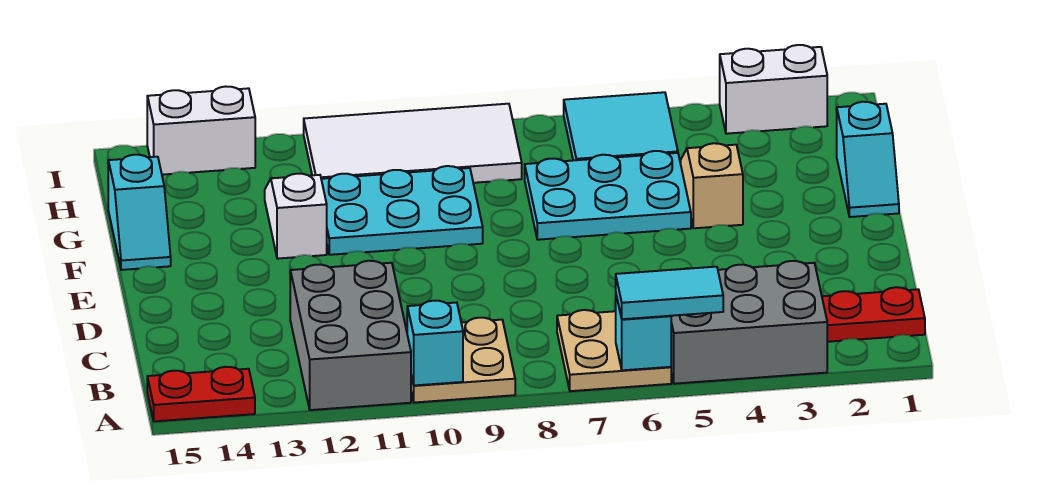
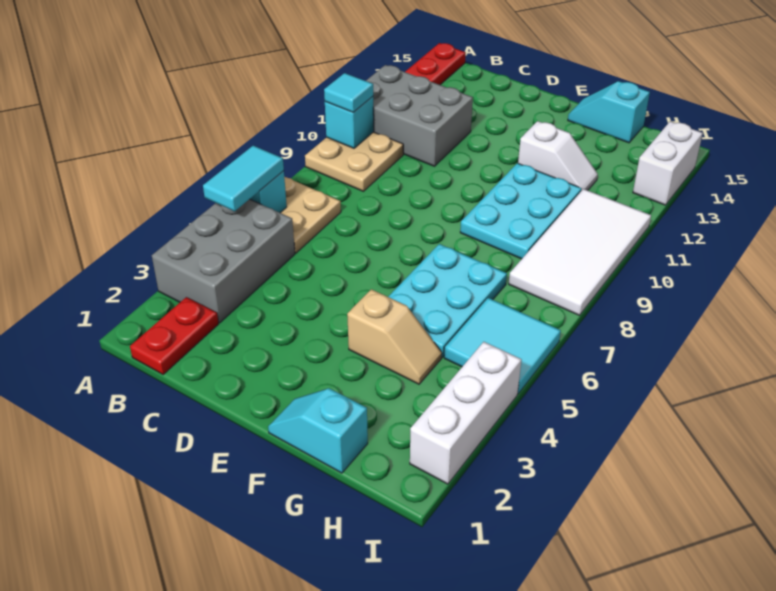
none -> cyan 1x1 tile [324,73,373,112]
white 1x2 brick [720,45,827,134] -> white 1x3 brick [410,342,521,484]

